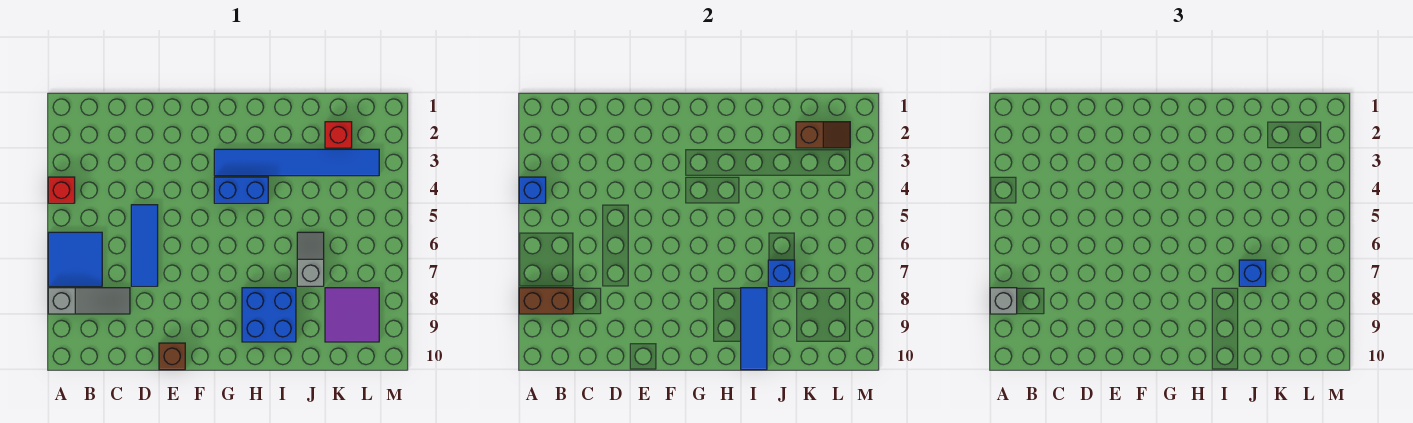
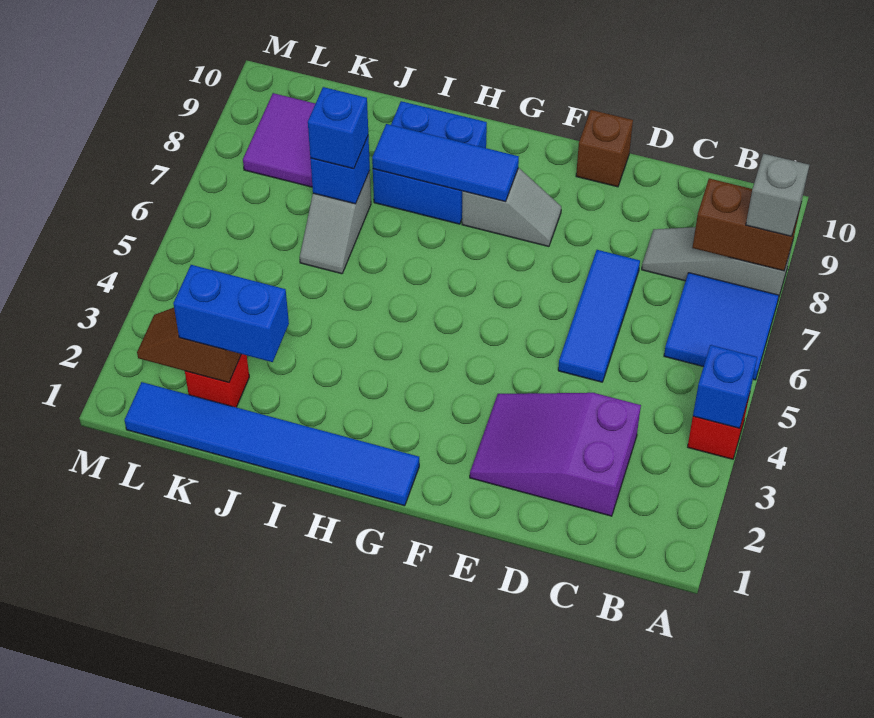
none -> purple 2x3 slope [470,393,641,516]
none -> grey 1x2 slope [462,168,561,247]
blue 1x6 tile [214,149,379,176] -> blue 1x6 tile moved to [125,382,419,506]
blue 1x2 brick [214,177,268,203] -> blue 1x2 brick moved to [173,265,289,362]
blue 1x3 tile [741,288,767,370] -> blue 1x3 tile turned to [372,124,519,202]

